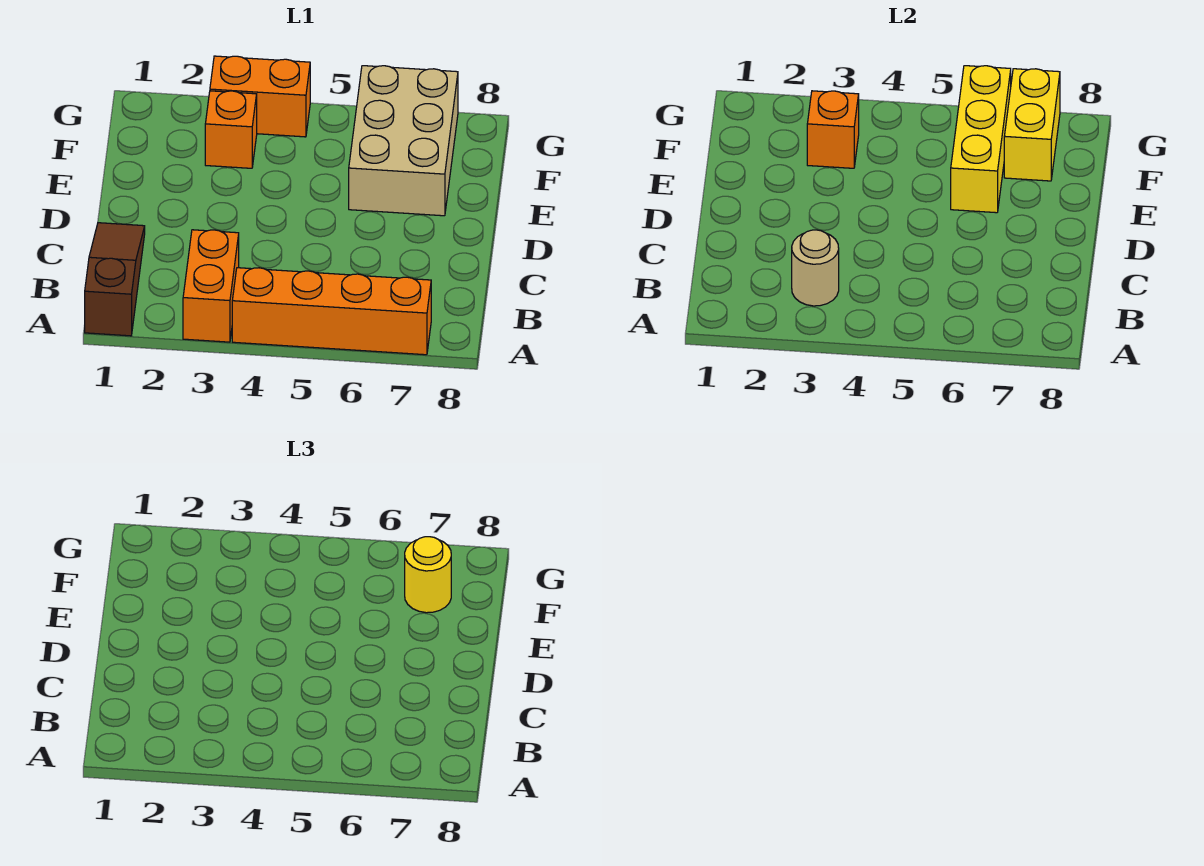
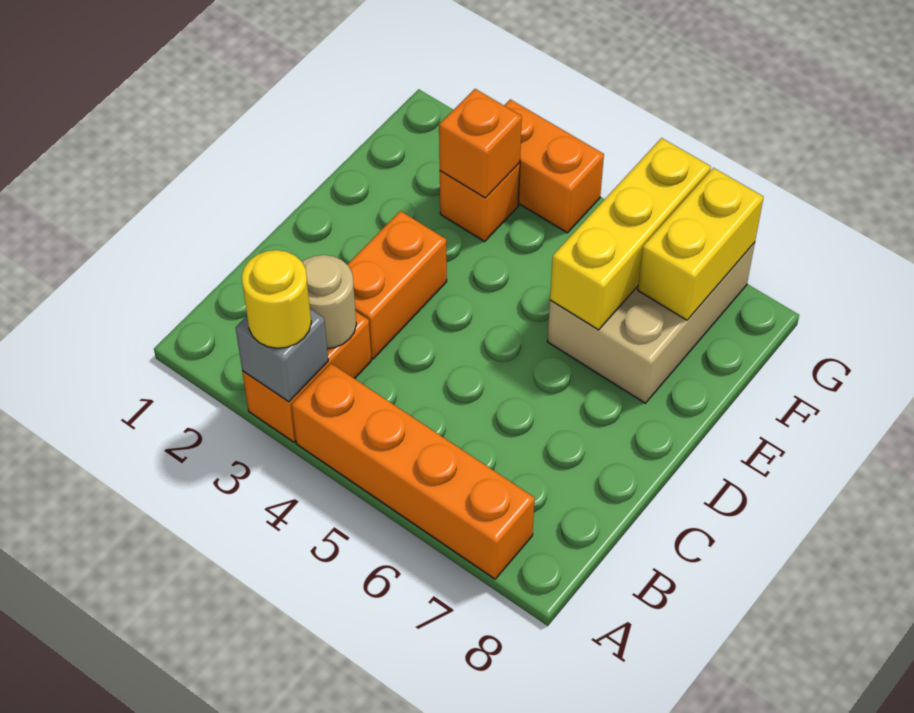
brown 1x3 slope [85,223,145,336] -> none
none -> grey 1x1 brick [236,309,328,402]
none -> orange 1x2 brick [347,211,447,359]
yellow 1x1 round brick [405,537,451,613] -> yellow 1x1 round brick moved to [242,250,311,348]

